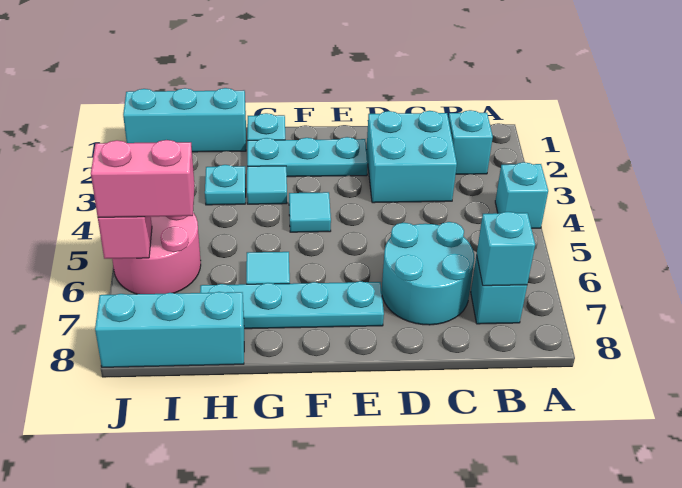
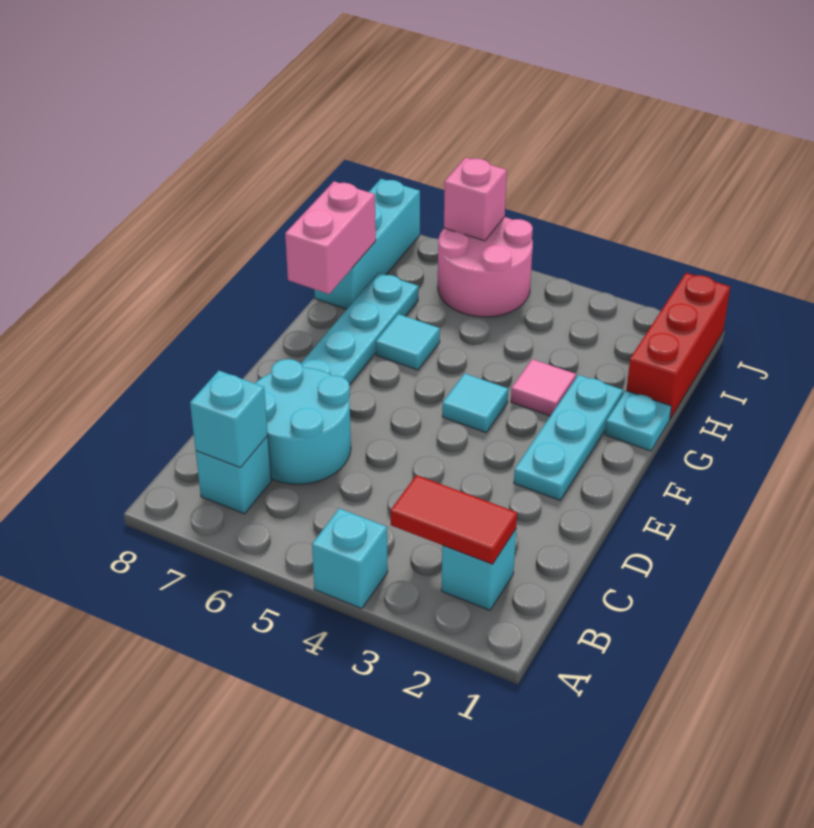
none -> red 1x2 tile [391,475,517,564]
cyan 2x2 brick [366,111,457,203] -> none
cyan 1x1 tile [247,166,287,204] -> pink 1x1 tile [511,359,576,416]
cyan 1x3 brick [123,88,246,152] -> red 1x3 brick [626,273,730,419]
cyan 1x1 plate [205,165,246,205] -> none
pink 1x2 brick [91,140,195,217] -> pink 1x2 brick moved to [285,182,376,294]

